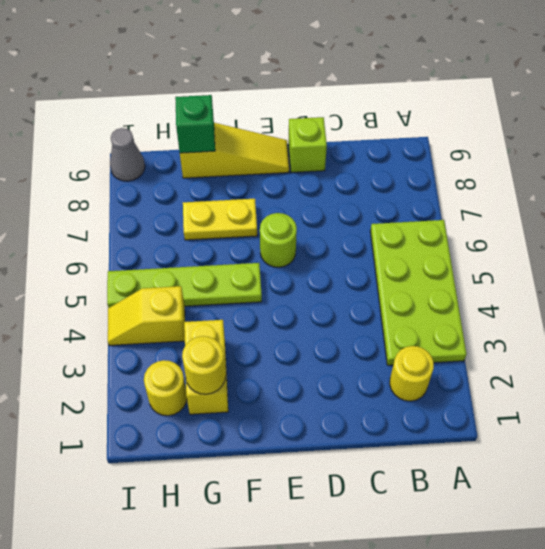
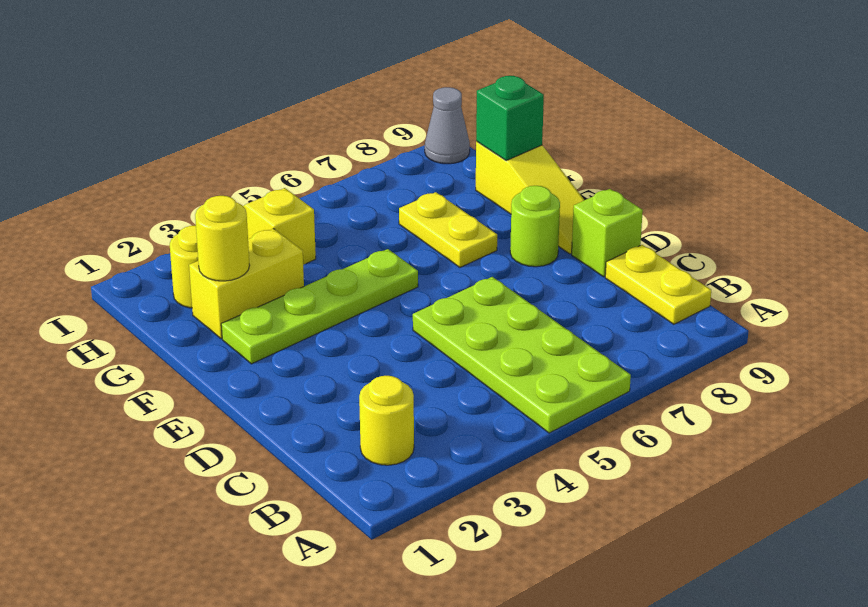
lime 2x4 plate [370,220,466,365] -> lime 2x4 plate turned to [413,277,631,433]
none -> yellow 1x2 plate [605,245,711,324]
lime 1x1 round brick [260,213,297,267] -> lime 1x1 round brick moved to [510,186,560,267]
lime 1x4 plate [107,263,262,308] -> lime 1x4 plate turned to [221,249,418,364]

